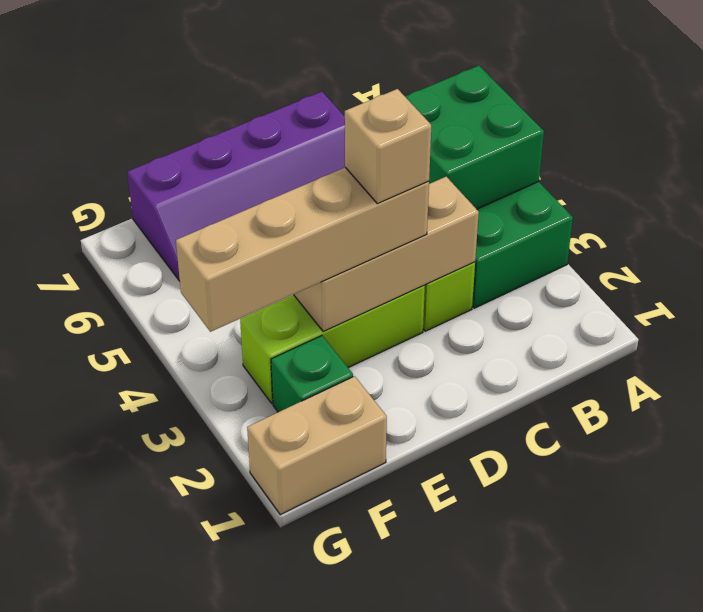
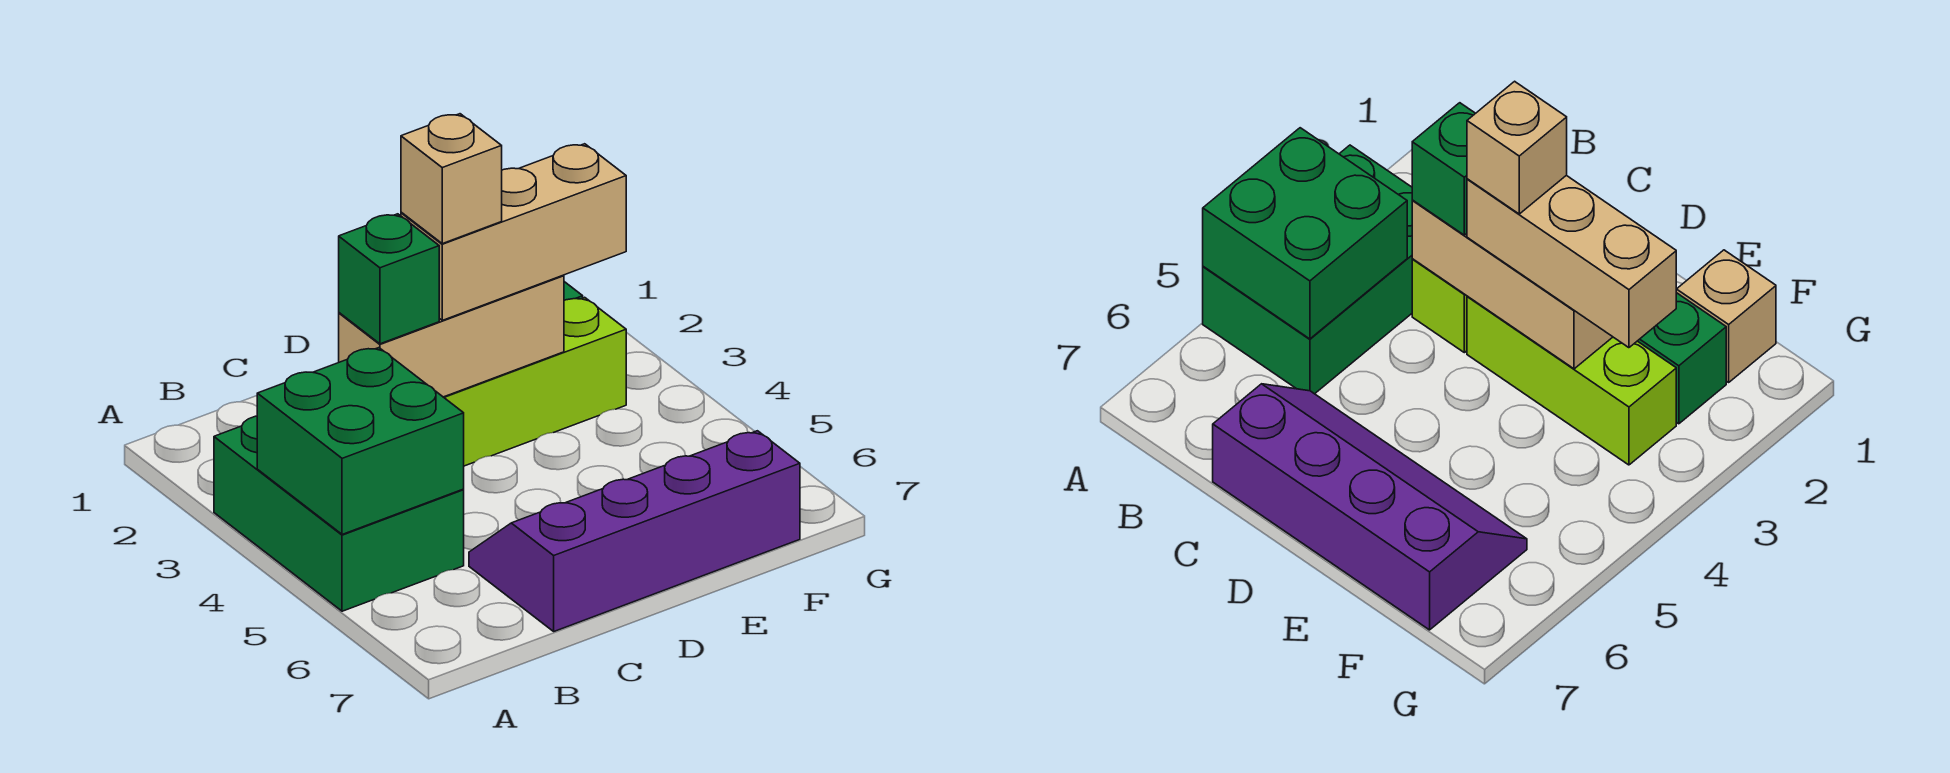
none -> green 1x1 brick [339,214,439,344]
tan 1x4 brick [176,167,429,332] -> tan 1x3 brick [401,144,626,320]
tan 1x2 brick [247,376,387,515] -> tan 1x1 brick [1676,250,1776,382]

